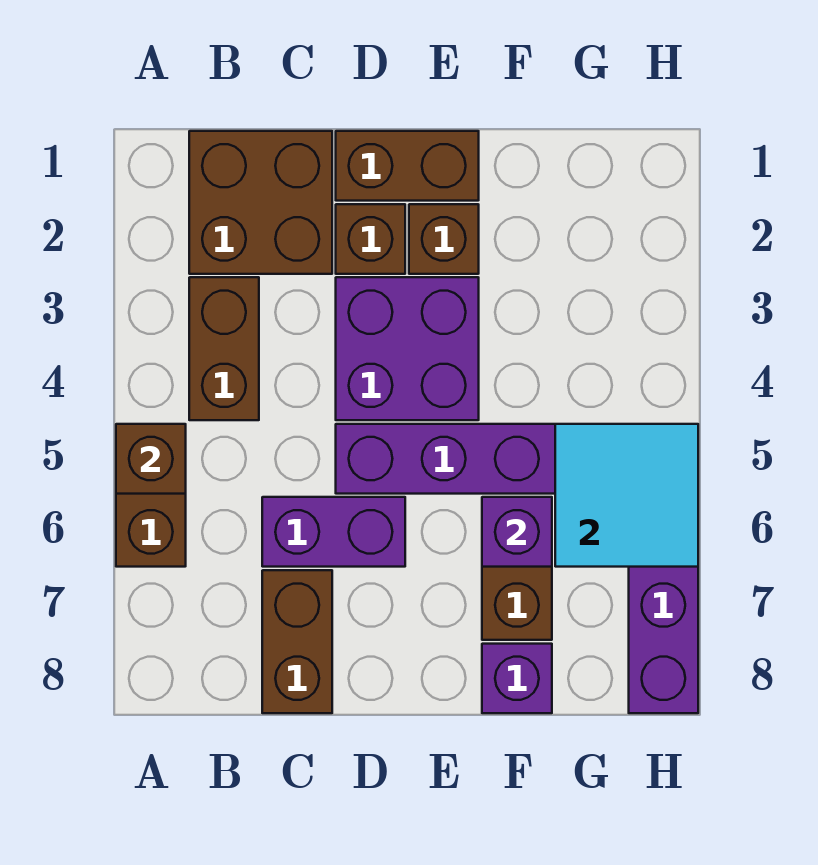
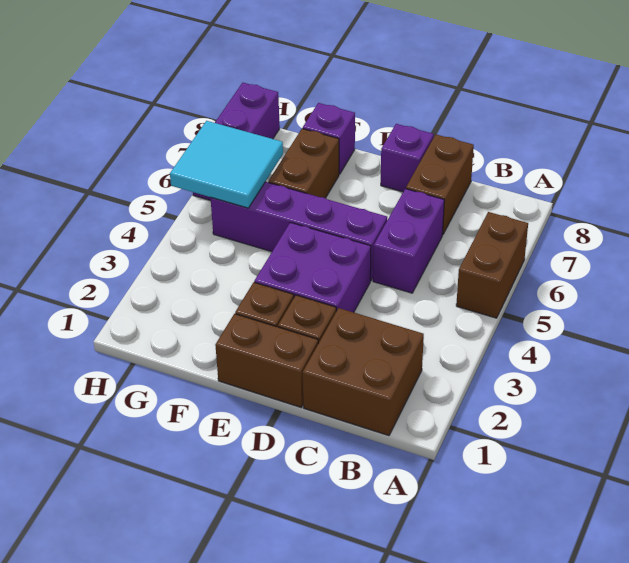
brown 1x1 brick [116,424,186,494] -> none
brown 1x2 brick [189,277,259,420] -> none
purple 1x2 brick [262,497,405,567] -> purple 1x2 brick turned to [373,189,444,293]
purple 1x1 brick [482,497,552,567] -> purple 1x1 brick moved to [381,124,434,192]

